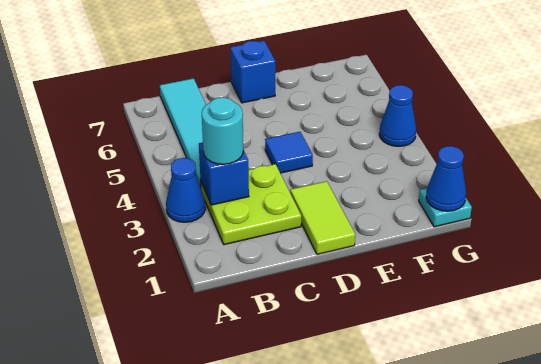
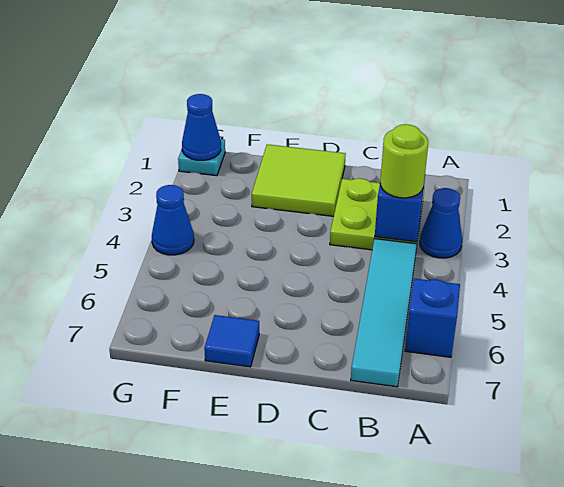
cyan 1x1 round brick [202,97,243,164] -> lime 1x1 round brick [380,124,428,198]
lime 1x2 tile [290,181,355,254] -> lime 2x2 tile [252,144,346,216]
blue 1x1 tile [265,132,313,173] -> blue 1x1 tile moved to [204,315,259,367]
blue 1x1 brick [230,41,275,103] -> blue 1x1 brick moved to [405,278,460,357]

